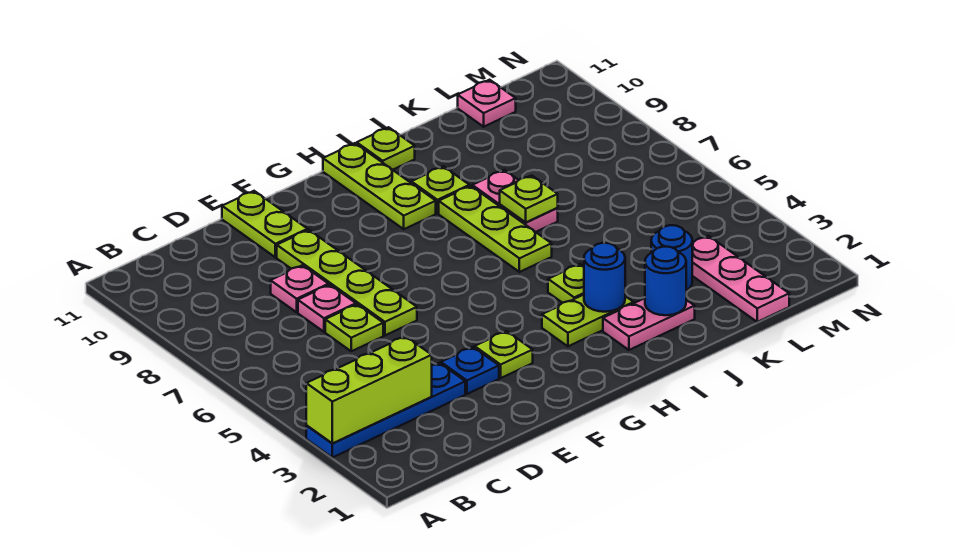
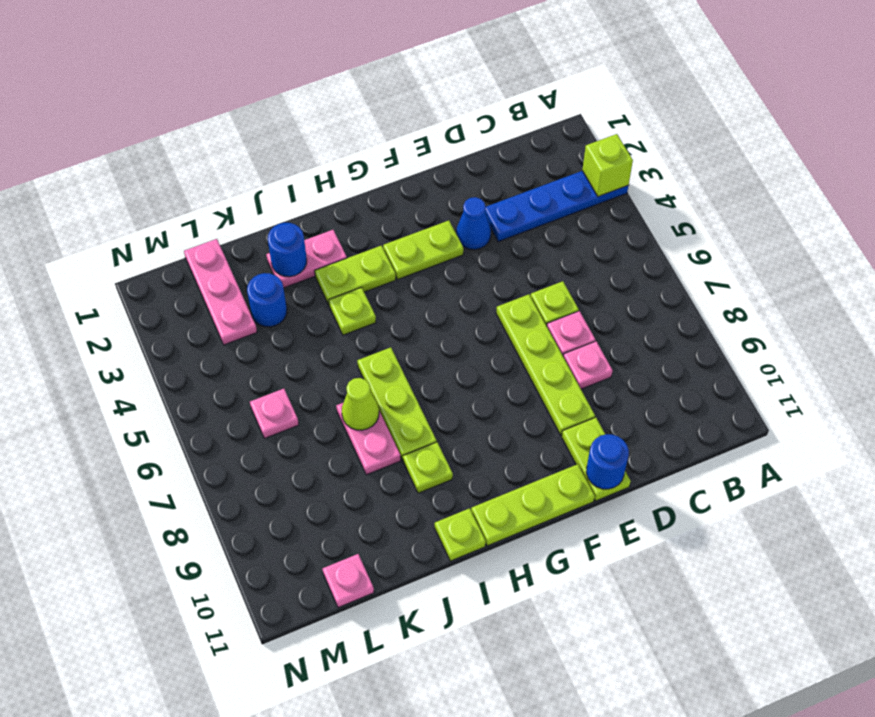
lime 1x3 brick [306,336,432,443] -> lime 1x1 brick [582,134,633,197]
blue 1x1 plate [441,347,499,394] -> blue 1x1 cone [456,197,491,250]
lime 1x1 plate [475,331,533,378] -> lime 1x2 plate [383,221,463,280]
lime 1x3 plate [323,143,436,229] -> lime 1x3 plate turned to [471,464,595,546]
blue 1x1 round brick [584,243,625,312] -> blue 1x1 round brick moved to [586,434,629,489]
lime 1x1 plate [500,175,558,222] -> lime 1x1 cone [342,378,379,430]
none -> pink 1x1 plate [250,389,299,439]

